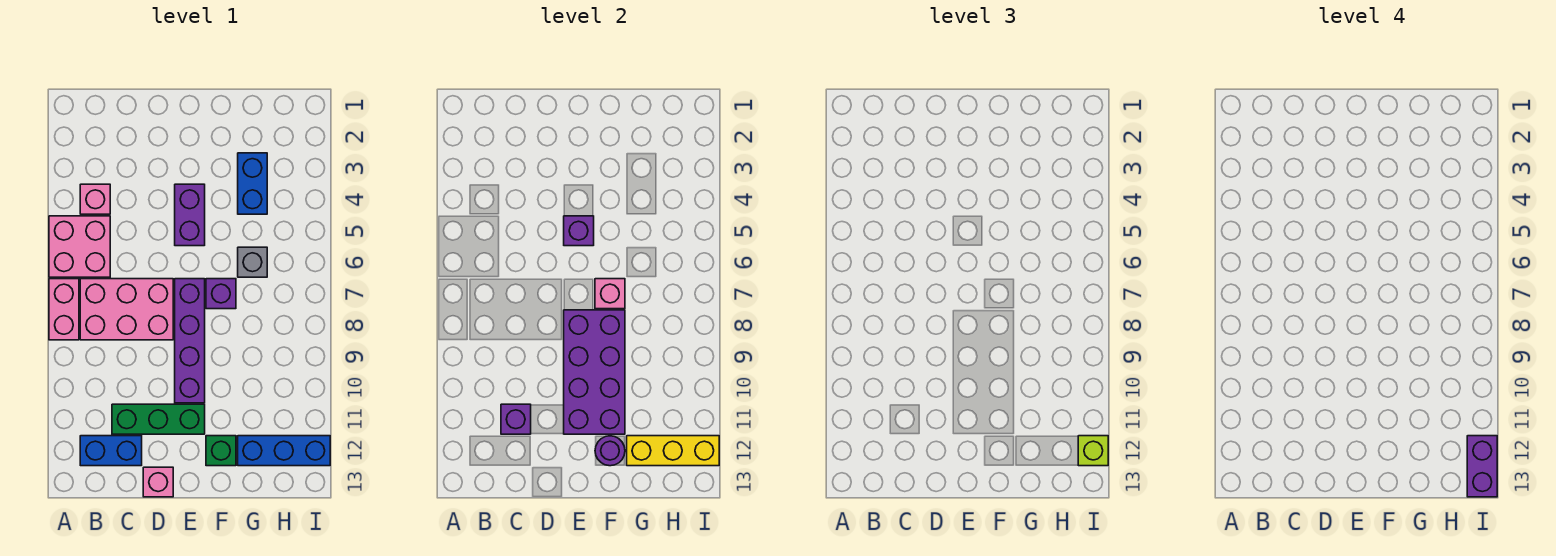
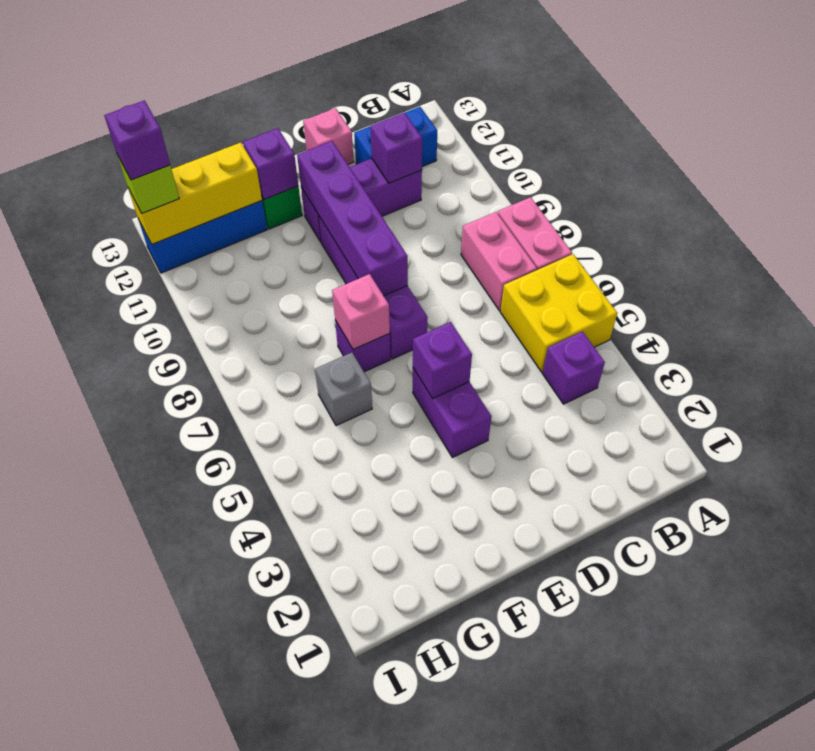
pink 2x2 brick [49,216,110,277] -> yellow 2x2 brick [500,254,617,372]
pink 1x1 brick [80,184,110,214] -> purple 1x1 brick [542,332,605,404]
pink 2x3 brick [80,279,173,340] -> pink 1x2 brick [461,212,537,311]
green 1x3 brick [112,404,205,434] -> purple 1x3 brick [301,158,422,242]
purple 2x4 brick [564,310,625,434] -> purple 1x4 brick [297,141,408,296]
purple 1x1 round brick [595,436,625,466] -> purple 1x1 brick [243,128,298,200]
blue 1x2 brick [238,153,267,214] -> none
purple 1x2 brick [1467,436,1497,497] -> purple 1x1 brick [104,100,170,180]

